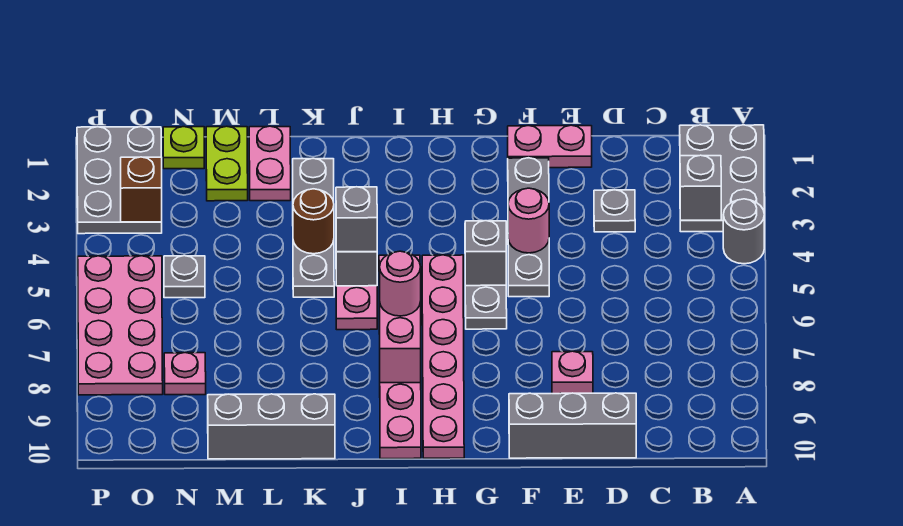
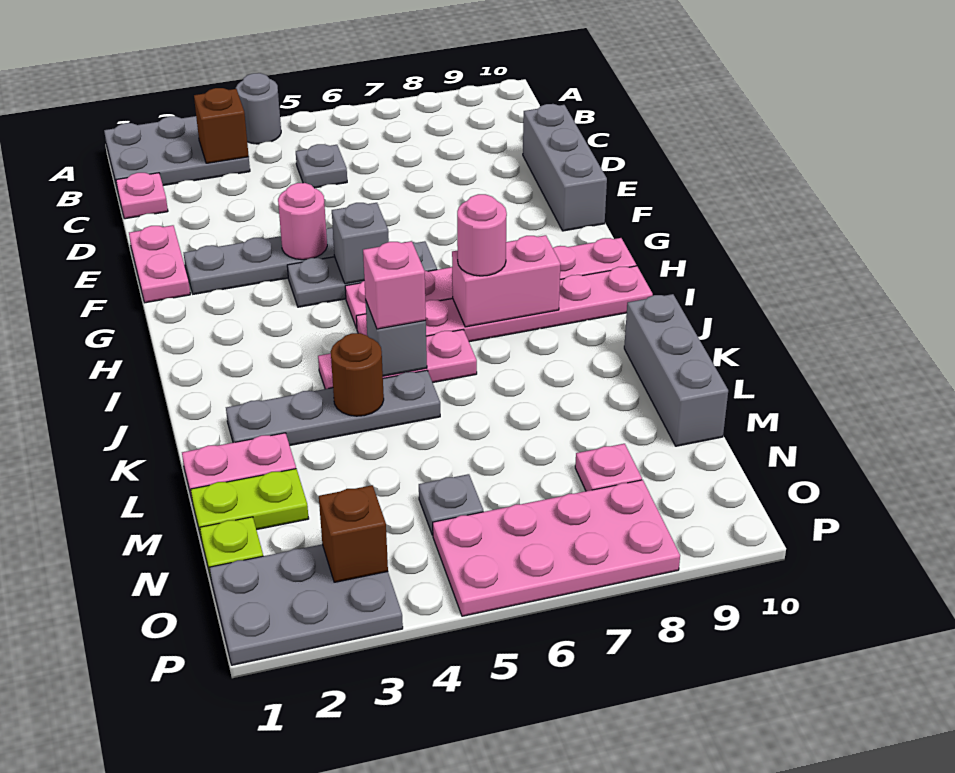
grey 1x1 brick [680,155,721,220] -> brown 1x1 brick [194,88,249,163]
grey 1x1 plate [594,190,635,232] -> grey 1x1 plate moved to [296,144,347,188]
pink 1x1 plate [552,351,593,394] -> pink 1x1 plate moved to [116,173,168,219]
grey 1x1 brick [336,187,377,252] -> pink 1x1 brick [363,241,426,329]

